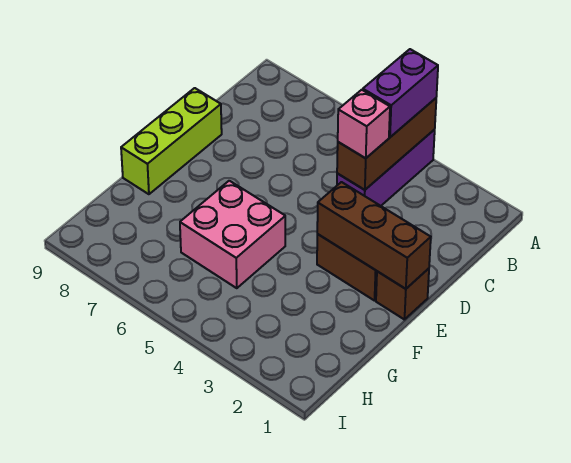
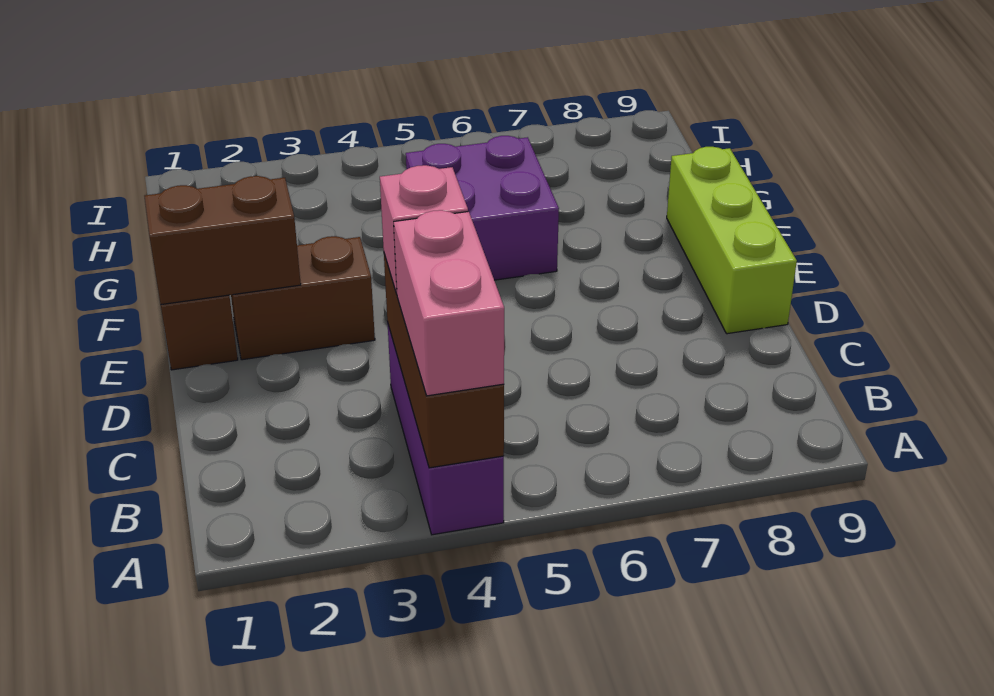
purple 1x2 brick [363,49,438,137] -> pink 1x2 brick [394,210,504,396]
brown 1x3 brick [317,182,431,289] -> brown 1x2 brick [145,176,301,304]
pink 2x2 brick [180,181,285,288] -> purple 2x2 brick [406,136,559,280]

